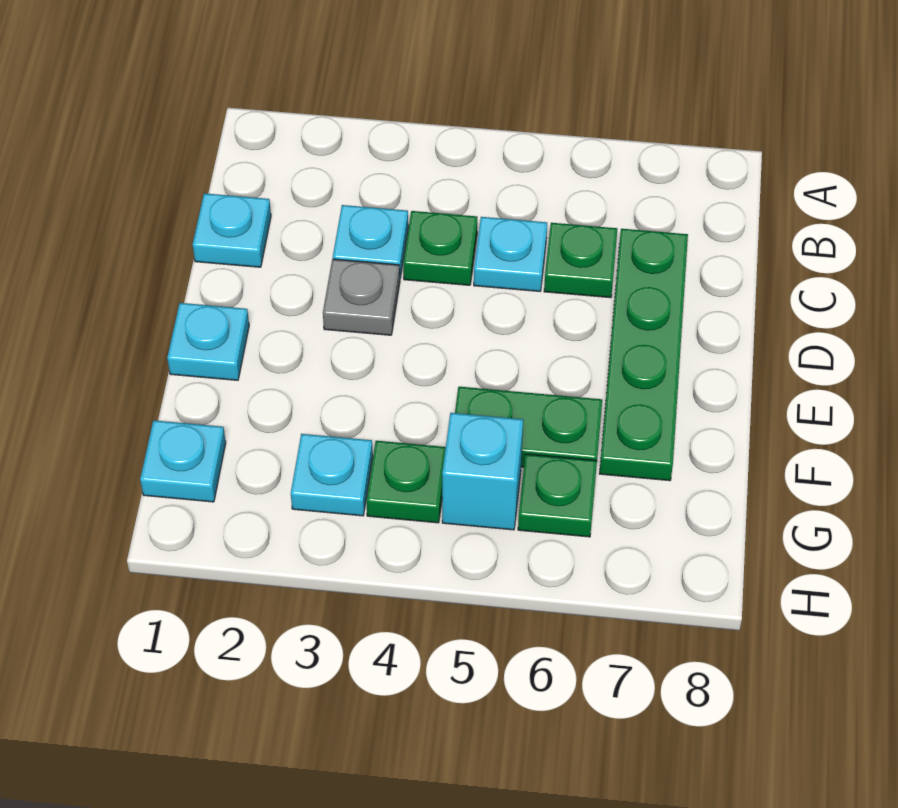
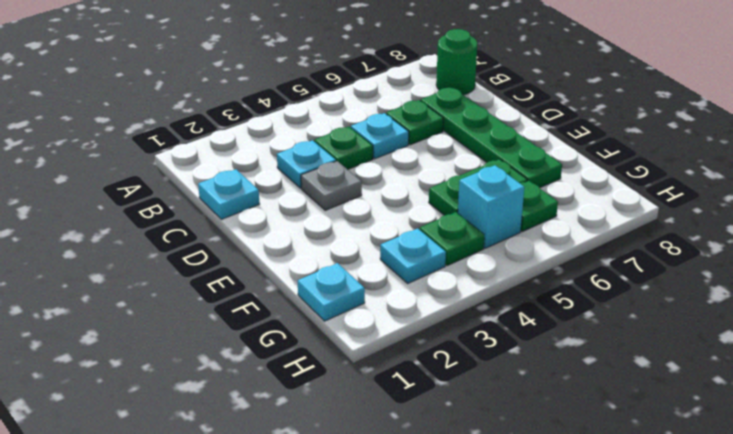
none -> green 1x1 round brick [436,29,477,95]
cyan 1x1 plate [167,303,249,380] -> none

